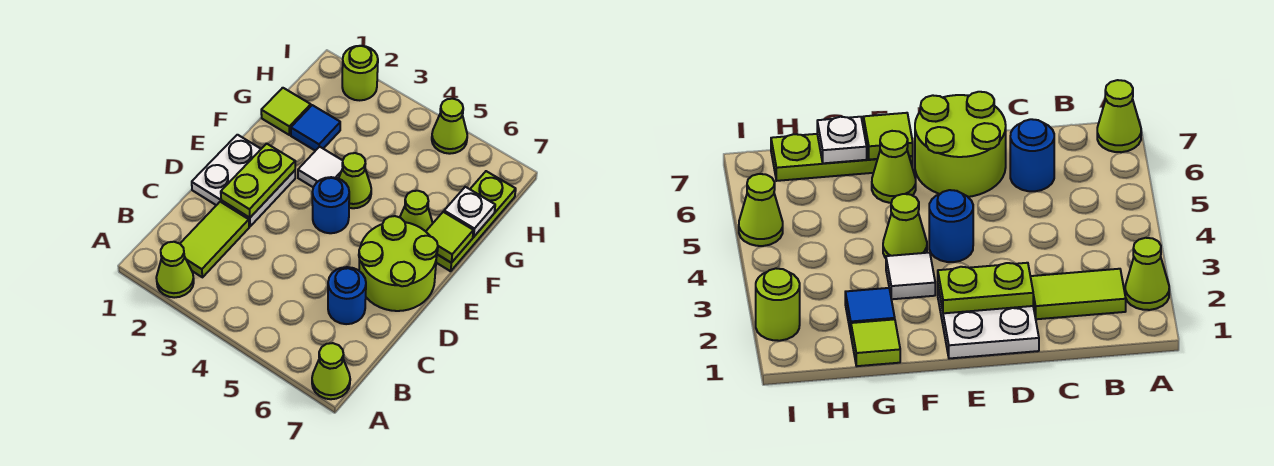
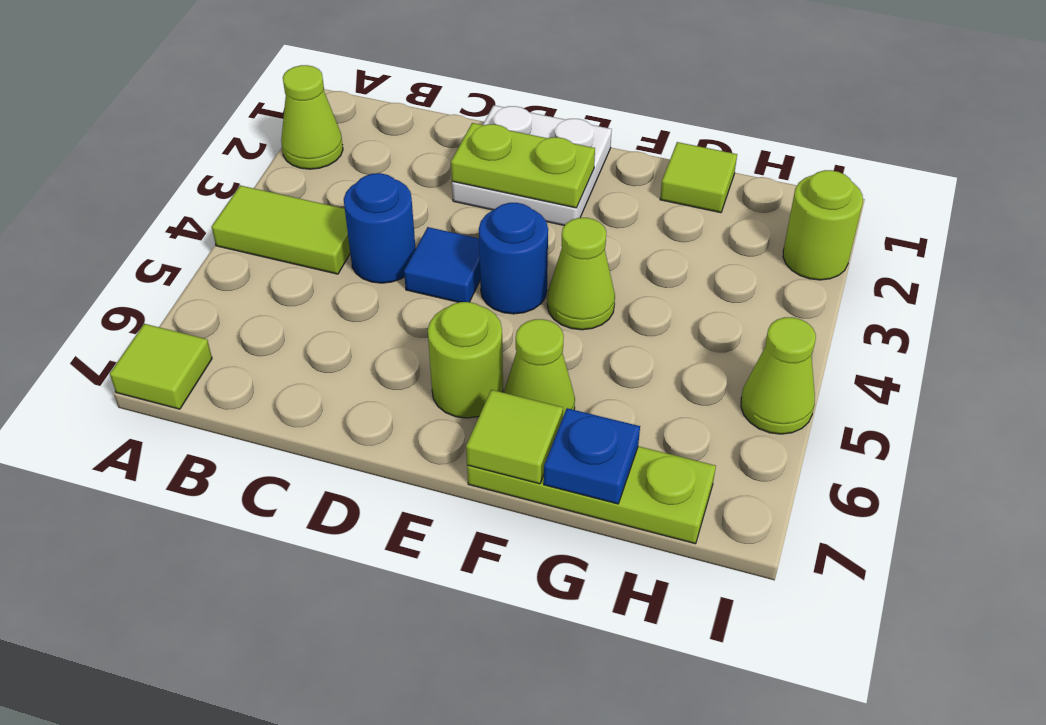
lime 1x1 cone [312,343,350,399] -> lime 1x1 tile [110,324,212,409]
lime 1x2 tile [180,202,249,277] -> lime 1x2 tile moved to [212,185,350,274]
blue 1x1 round brick [328,267,366,324] -> blue 1x1 round brick moved to [344,173,416,283]
lime 2x2 round brick [359,216,438,311] -> lime 1x1 round brick [428,302,503,418]
white 1x1 tile [298,147,343,187] -> none
blue 1x1 tile [291,105,340,151] -> blue 1x1 tile moved to [404,227,480,302]
white 1x1 plate [444,187,495,237] -> blue 1x1 plate [544,408,640,504]

